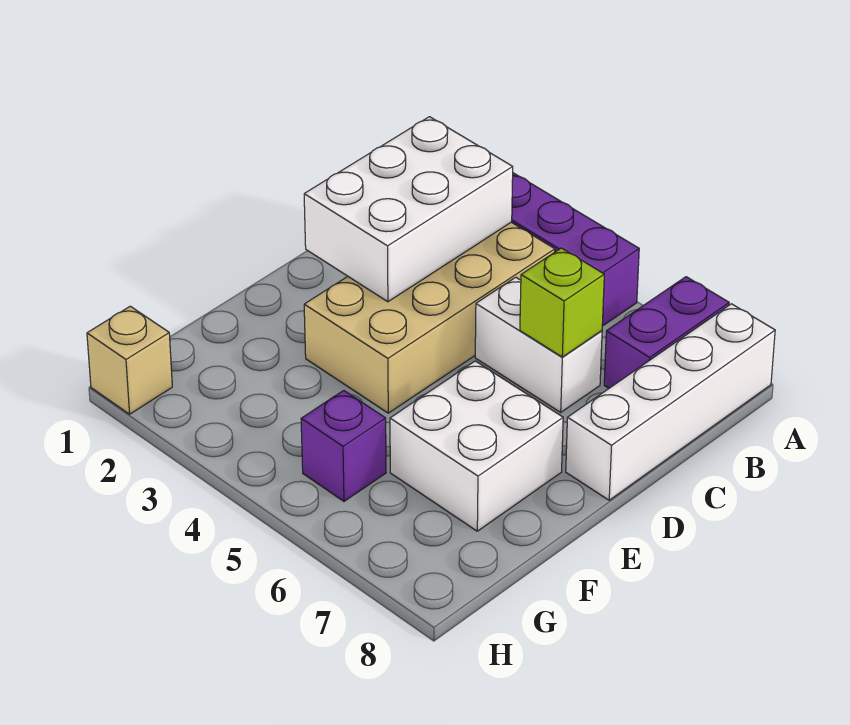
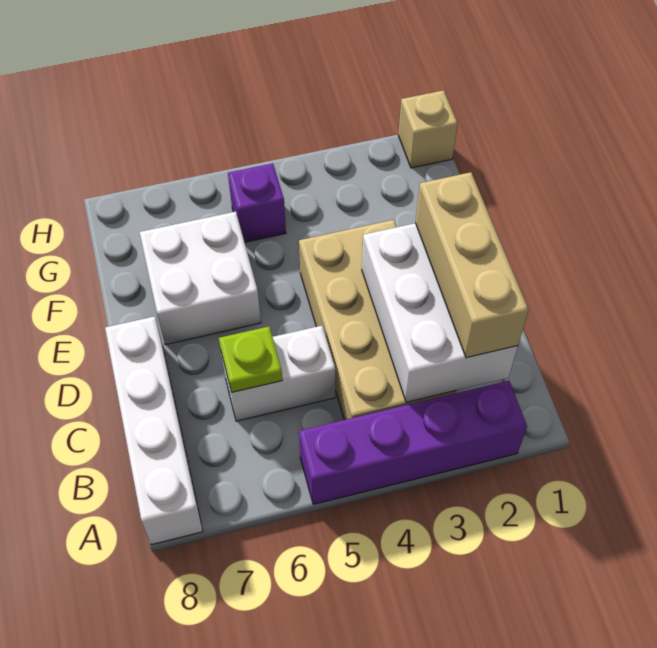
purple 1x2 brick [604,277,729,388] -> none
none -> tan 1x3 brick [415,172,529,358]
lime 1x1 brick [520,248,604,357] -> lime 1x1 plate [219,327,282,392]

